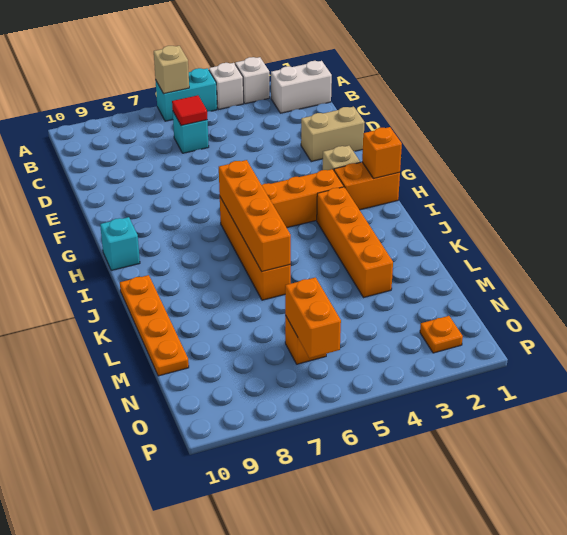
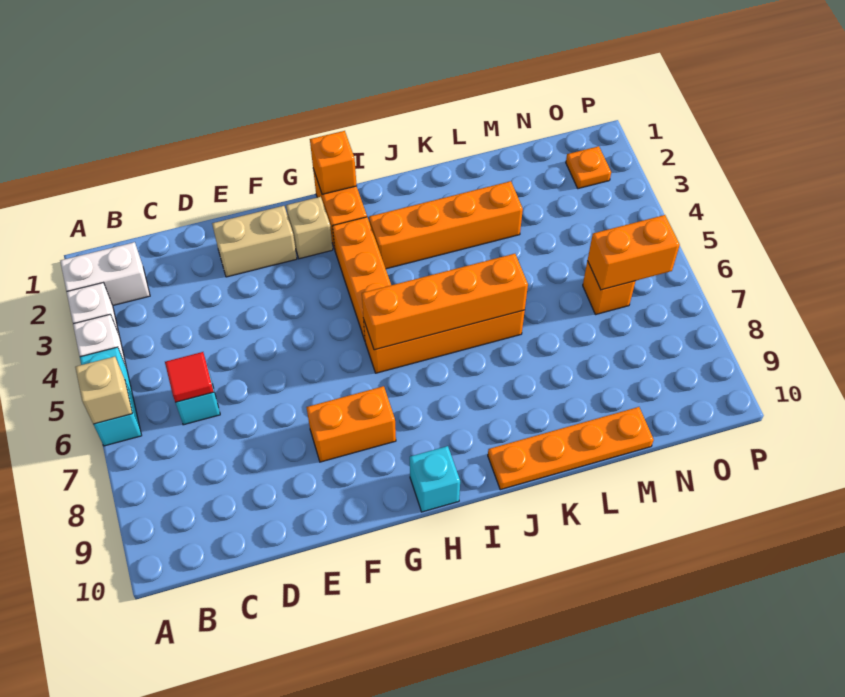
white 1x2 brick [271,61,332,113] -> white 1x2 brick turned to [60,242,150,306]
tan 1x2 brick [301,107,365,162] -> tan 1x2 brick turned to [212,206,297,277]
none -> orange 1x2 brick [306,386,396,462]

